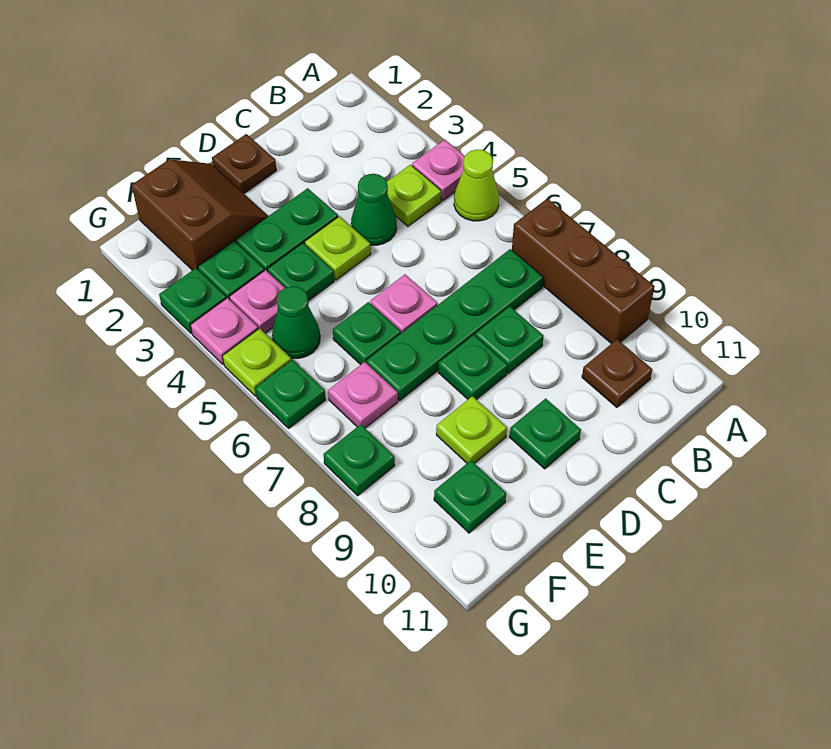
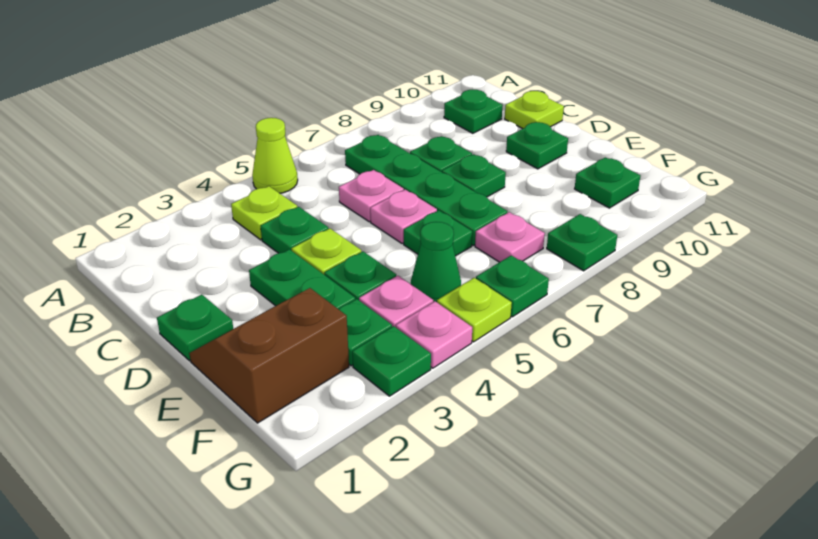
pink 1x1 plate [412,140,465,200] -> pink 1x1 plate moved to [339,170,404,222]
brown 1x3 brick [512,198,655,344] -> none
brown 1x1 plate [582,339,652,407] -> green 1x1 plate [444,90,503,133]
green 1x1 cone [351,174,397,245] -> green 1x1 plate [261,207,329,253]
brown 1x1 plate [212,134,276,193] -> green 1x1 plate [157,295,233,361]
lime 1x1 plate [436,396,507,463] -> lime 1x1 plate moved to [505,91,564,129]

